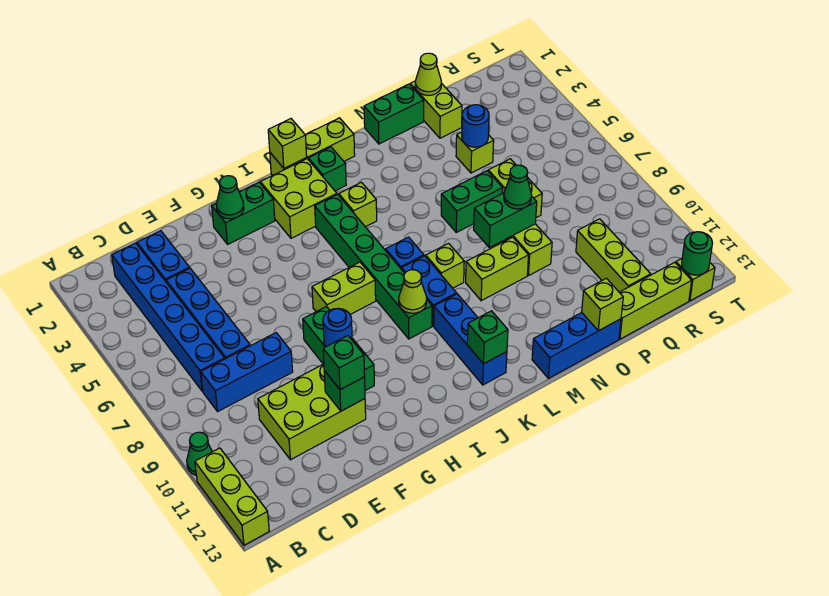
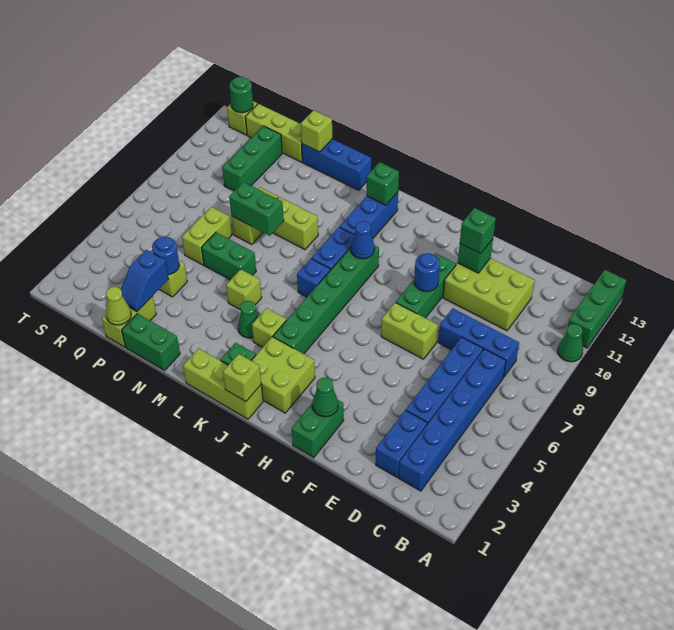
lime 1x3 brick [195,448,269,545] -> green 1x3 brick [568,270,626,348]
green 1x2 brick [212,183,275,244] -> green 1x2 brick turned to [292,400,344,458]
lime 1x2 brick [312,262,376,314] -> lime 1x2 brick moved to [381,302,438,359]
lime 1x1 cone [399,270,427,313] -> blue 1x1 cone [351,221,375,259]
lime 1x1 brick [426,243,464,288] -> lime 1x1 brick moved to [226,269,262,310]
green 1x1 cone [504,165,532,209] -> green 1x1 cone moved to [238,301,259,338]
none -> blue 1x2 slope [121,250,169,311]
lime 1x3 brick [576,219,651,292] -> green 1x3 brick [222,126,282,191]

